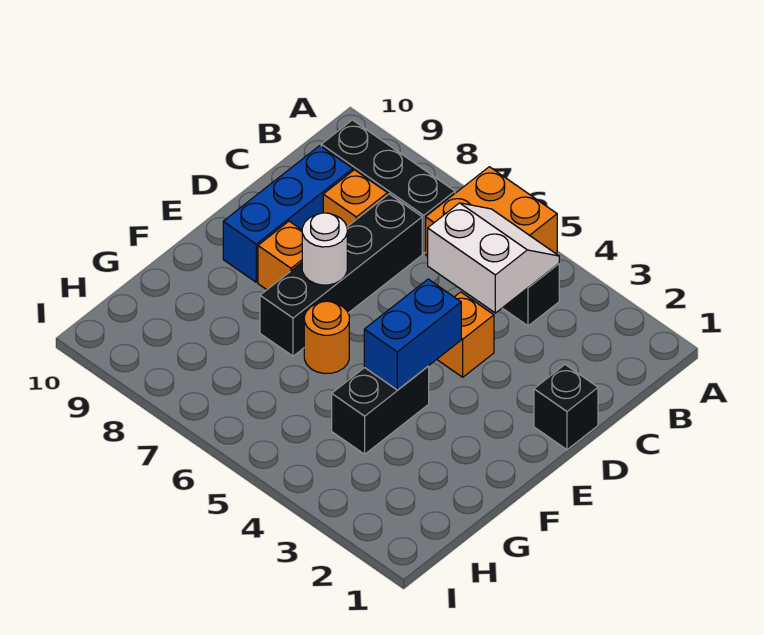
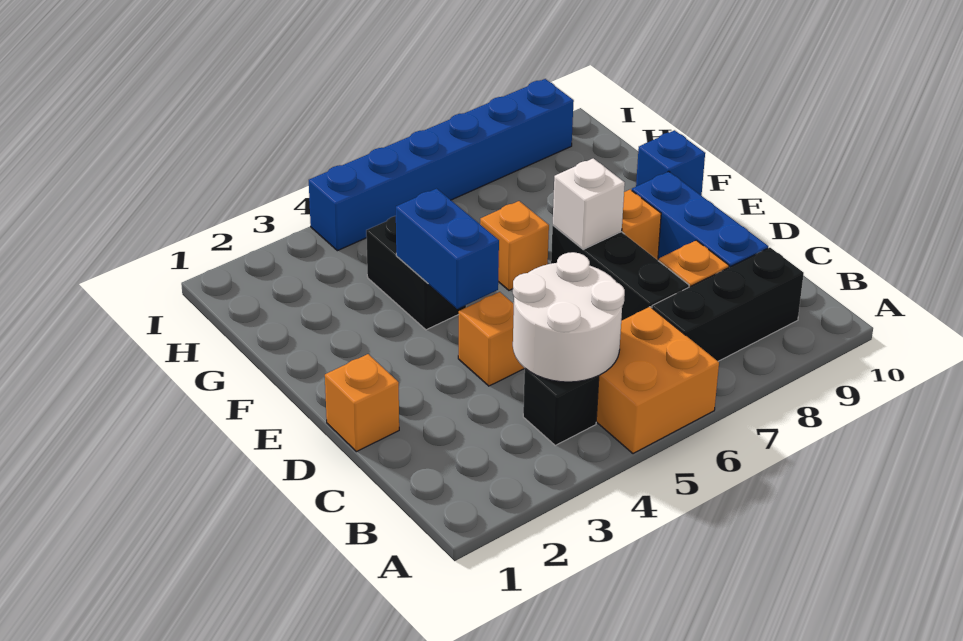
white 2x2 slope [428,203,559,313] -> white 2x2 round brick [513,252,625,382]
black 1x4 brick [260,194,422,356] -> black 1x3 brick [551,226,689,321]
black 1x1 brick [534,365,598,450] -> orange 1x1 brick [325,354,399,452]
white 1x1 round brick [302,213,347,285] -> white 1x1 brick [553,158,625,249]
orange 1x1 round brick [304,301,349,374] -> orange 1x1 brick [480,201,549,290]
none -> blue 1x1 brick [636,130,705,196]
none -> blue 1x6 brick [309,79,574,251]

